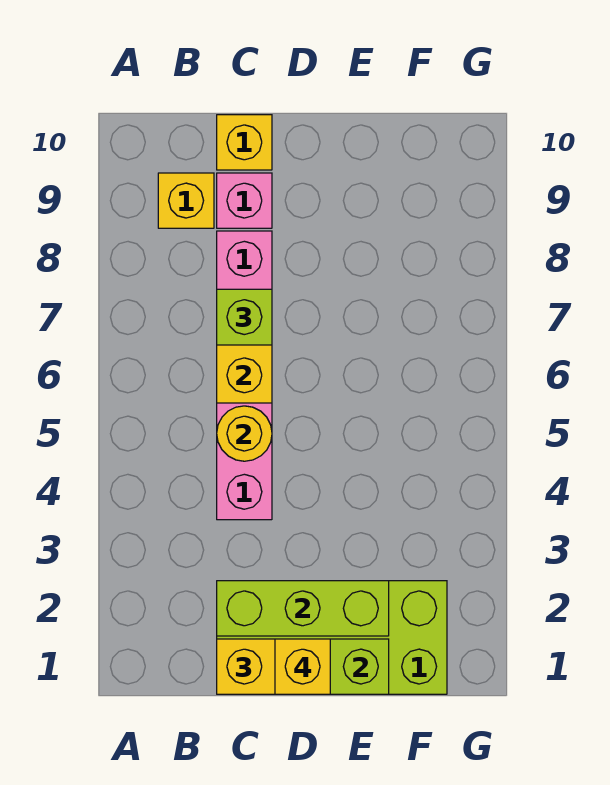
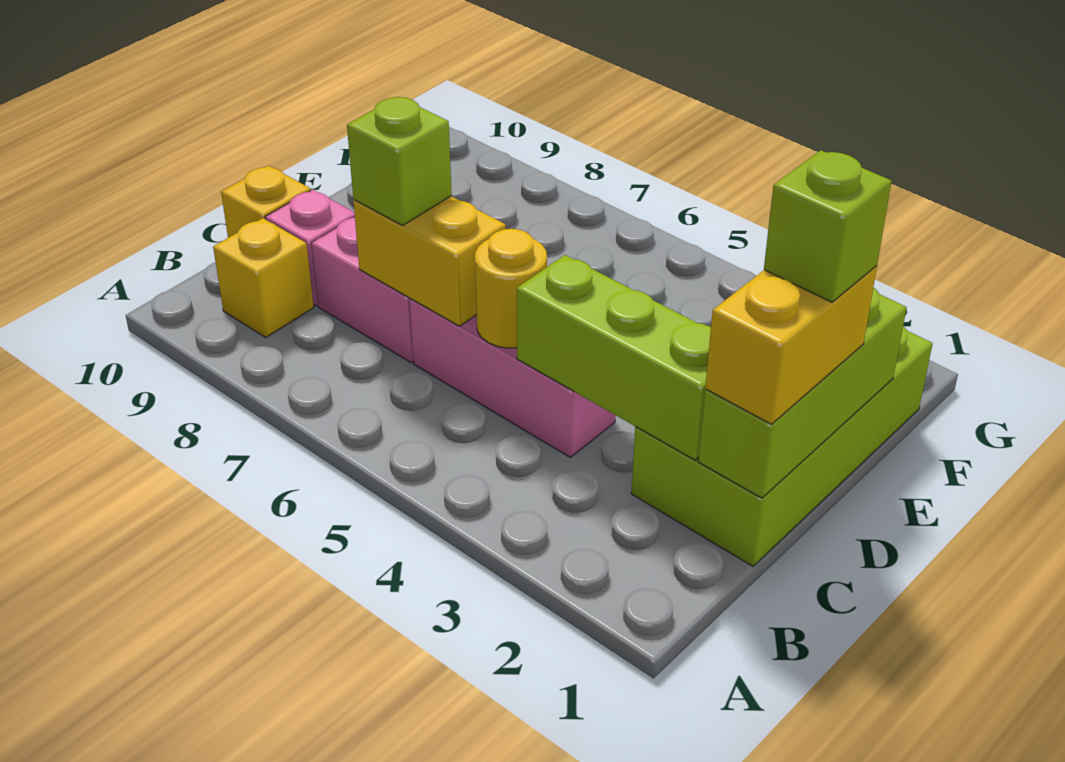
lime 1x3 brick [217,581,389,636] -> lime 1x3 brick turned to [517,255,711,460]
yellow 1x1 brick [275,639,330,694] -> lime 1x1 brick [764,150,892,302]

